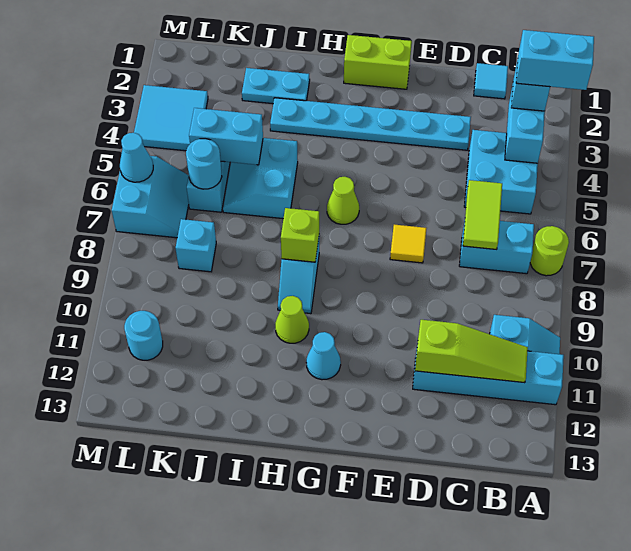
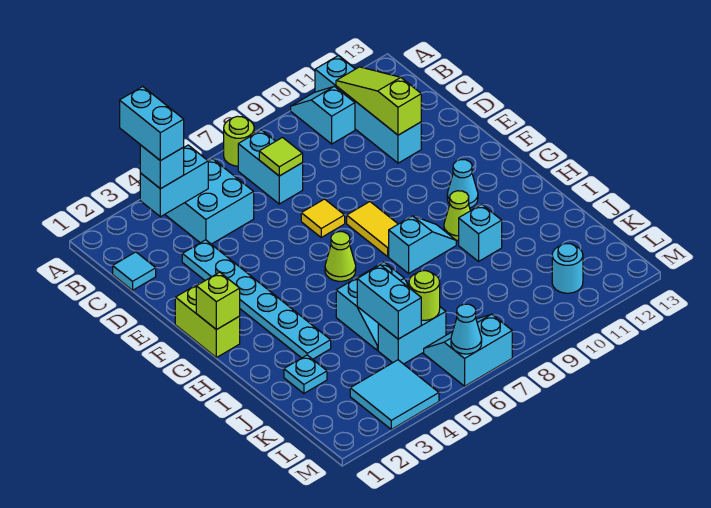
lime 1x2 tile [463,180,502,250] -> lime 1x1 tile [259,138,303,176]
none -> yellow 1x2 tile [347,202,398,257]
lime 1x1 brick [281,208,319,262] -> lime 1x1 brick moved to [196,272,240,330]
cyan 1x2 plate [242,68,310,104] -> cyan 1x1 plate [284,355,327,393]
cyan 1x1 round brick [186,139,222,189] -> lime 1x1 round brick [409,271,440,320]
cyan 1x1 brick [175,219,216,272] -> cyan 1x1 brick moved to [459,204,502,261]

